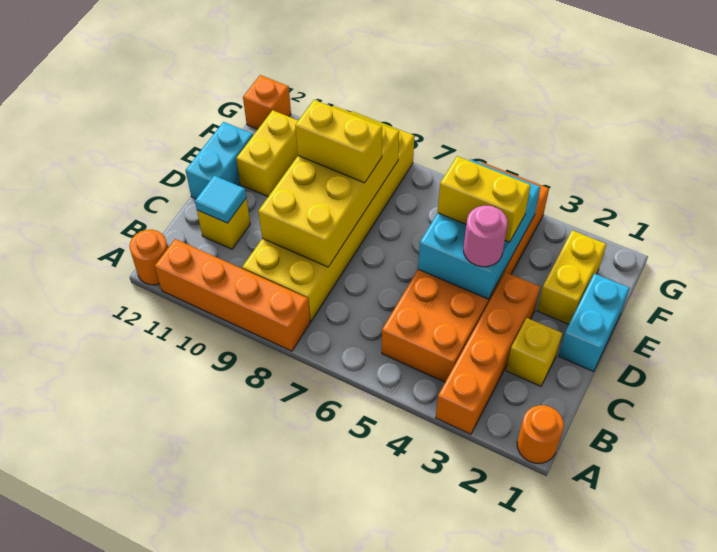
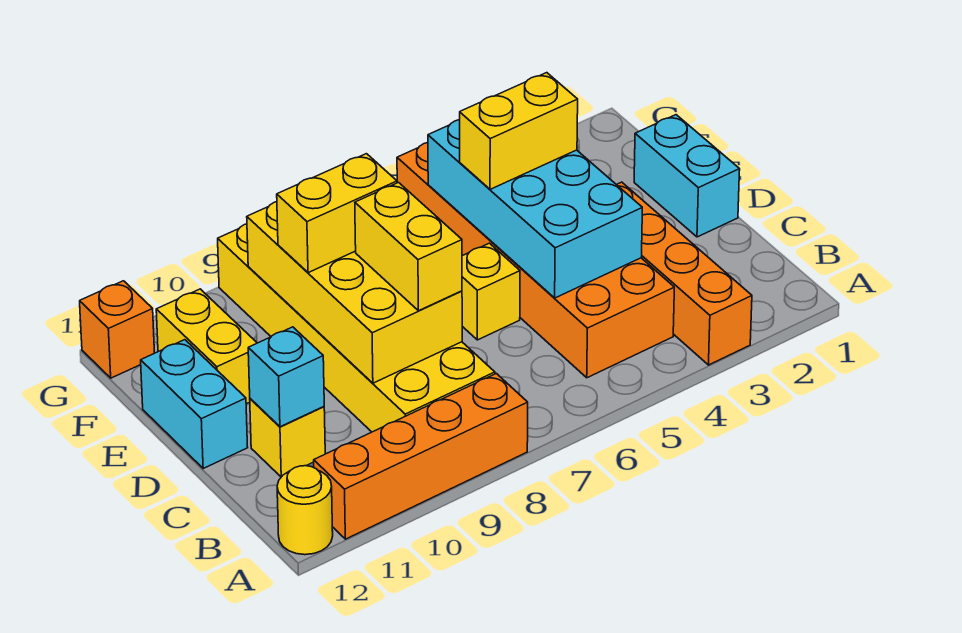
orange 1x1 round brick [517,405,564,463] -> none
orange 1x1 round brick [129,230,168,285] -> yellow 1x1 round brick [277,466,333,555]
yellow 1x1 brick [506,318,562,386] -> yellow 1x1 brick moved to [462,243,520,340]
cyan 1x1 tile [195,176,246,223] -> cyan 1x1 brick [248,327,324,427]
cyan 2x3 brick [418,159,540,299] -> cyan 2x4 brick [428,120,642,298]
pink 1x1 round brick [464,206,508,267] -> none
yellow 1x2 brick [537,230,606,324] -> yellow 1x2 brick moved to [355,183,462,311]

